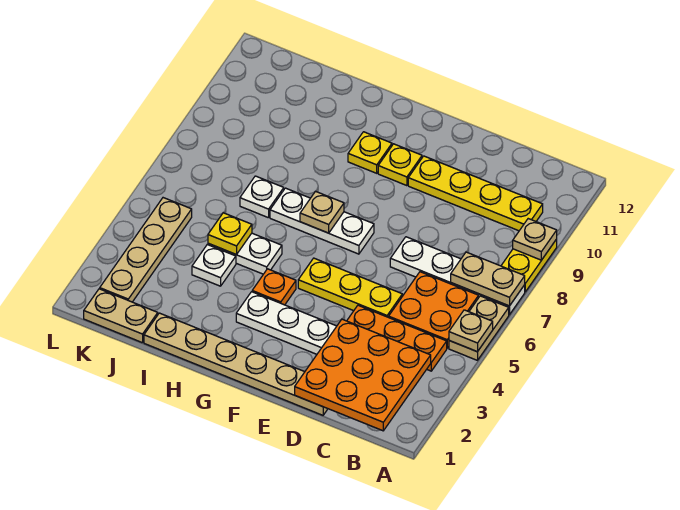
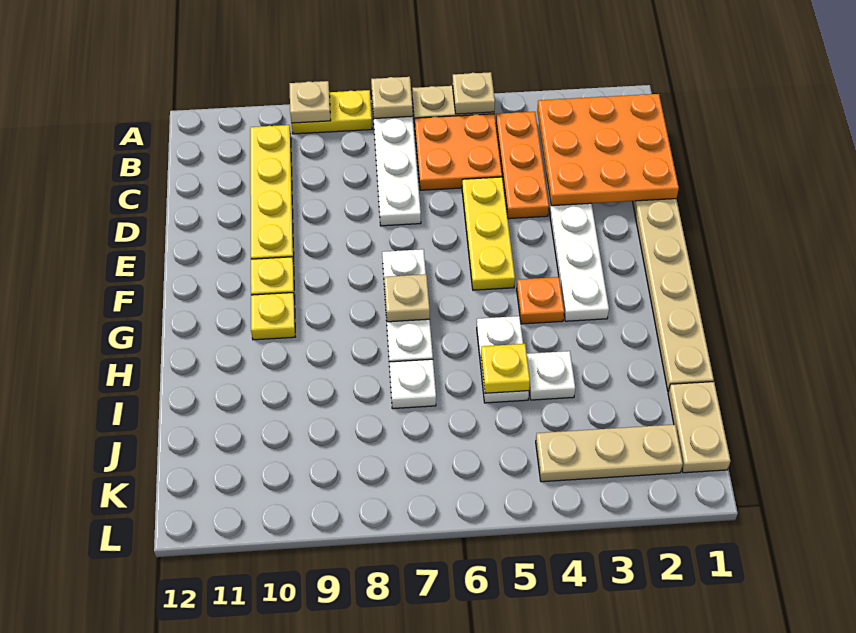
tan 1x2 plate [451,252,525,306] -> tan 1x1 plate [371,77,413,119]
tan 1x4 plate [100,198,192,302] -> tan 1x3 plate [536,425,683,482]

